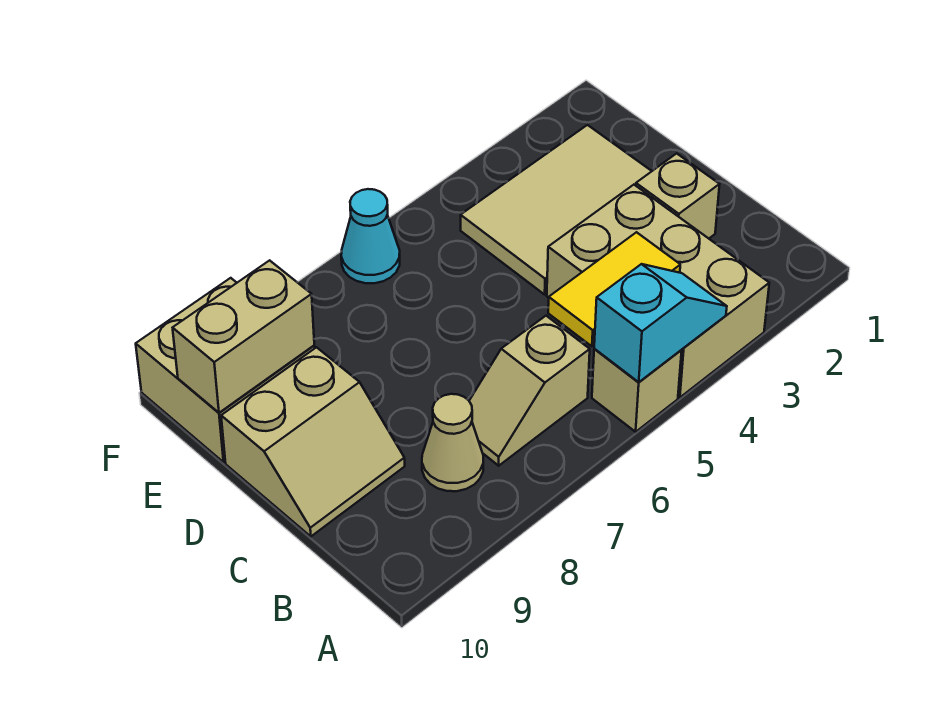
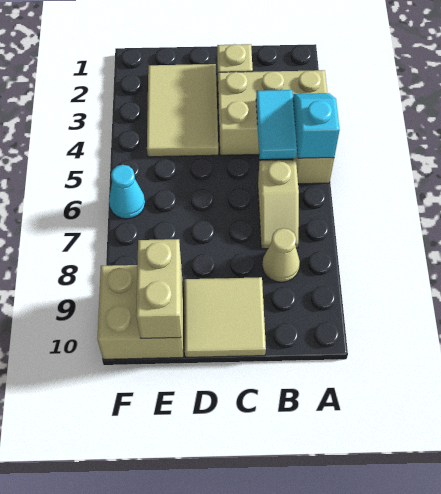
yellow 1x2 tile [548,232,680,346] -> cyan 1x2 tile [256,90,297,159]
tan 2x2 slope [221,347,405,536] -> tan 2x2 tile [184,277,266,357]

